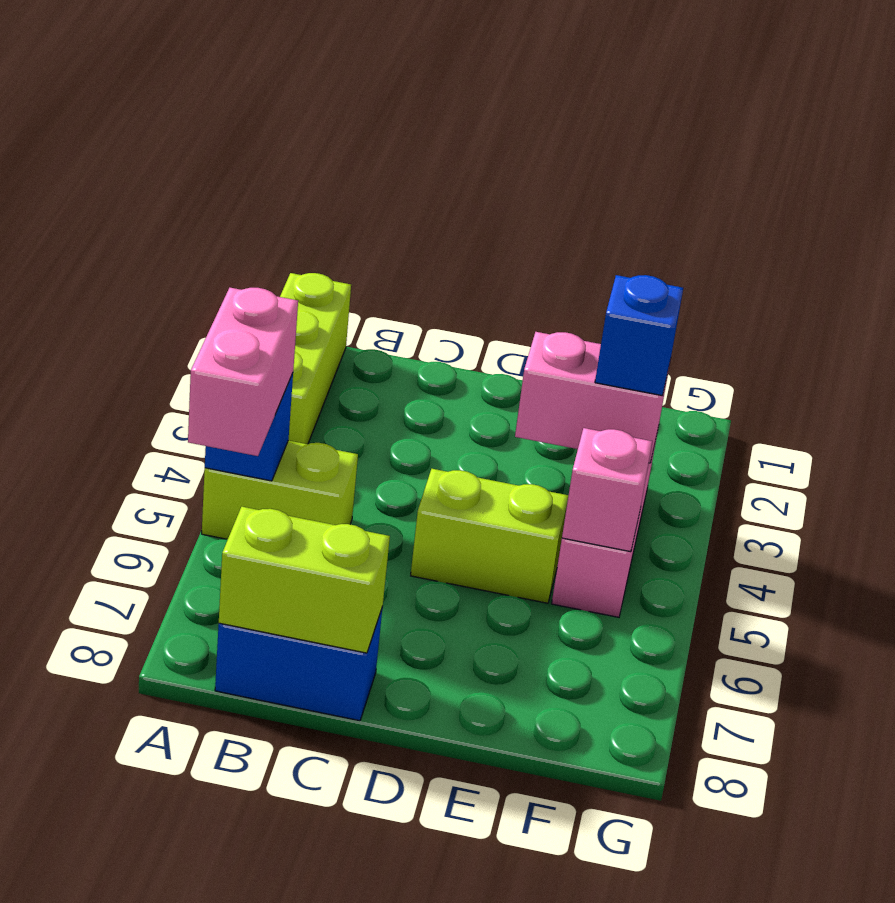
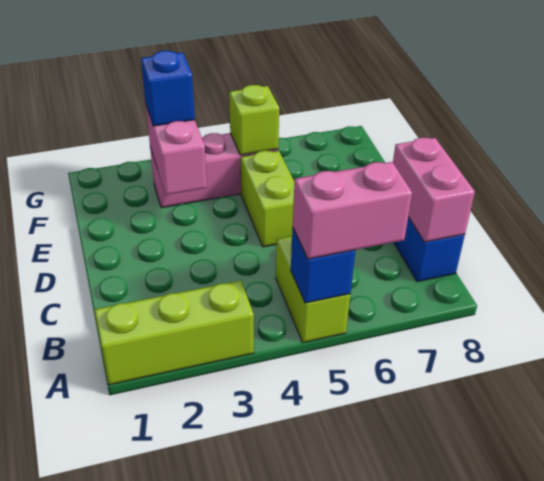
lime 1x2 brick [219,507,390,653] -> pink 1x2 brick [393,138,475,242]
pink 1x1 brick [562,428,652,552] -> lime 1x1 brick [229,85,279,155]

